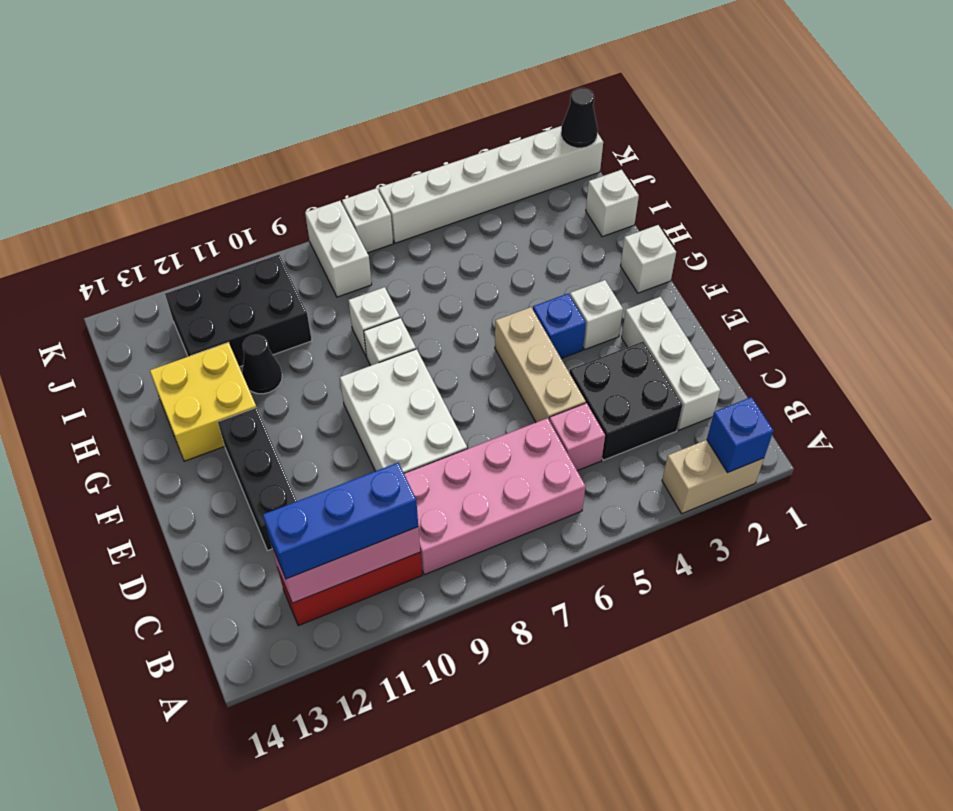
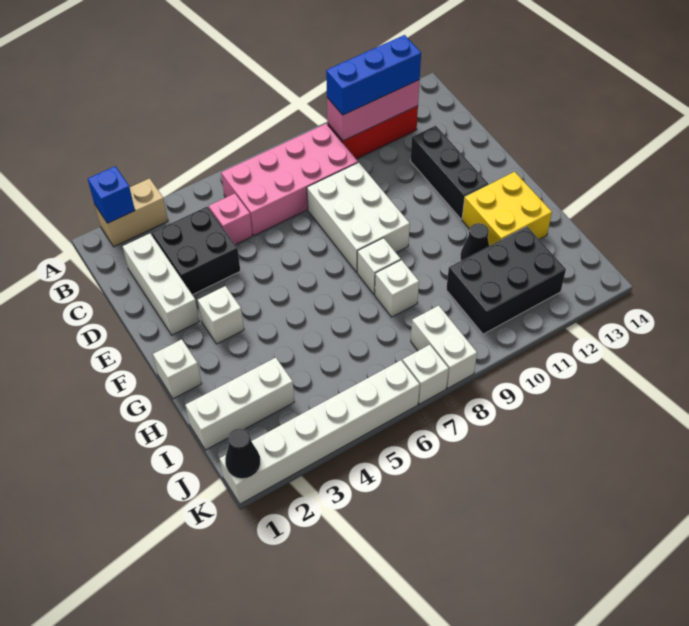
tan 1x3 brick [495,307,586,422] -> none
blue 1x1 brick [533,294,586,358] -> none
white 1x1 brick [586,170,639,237] -> white 1x3 brick [185,358,294,450]

